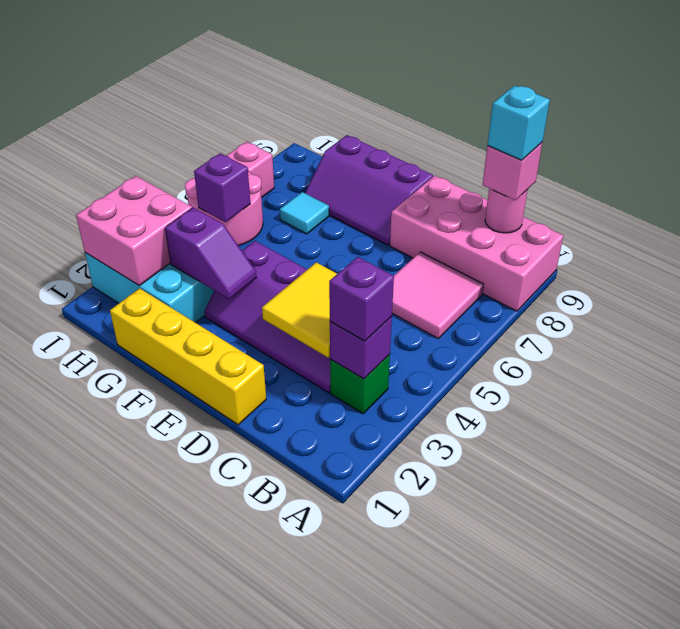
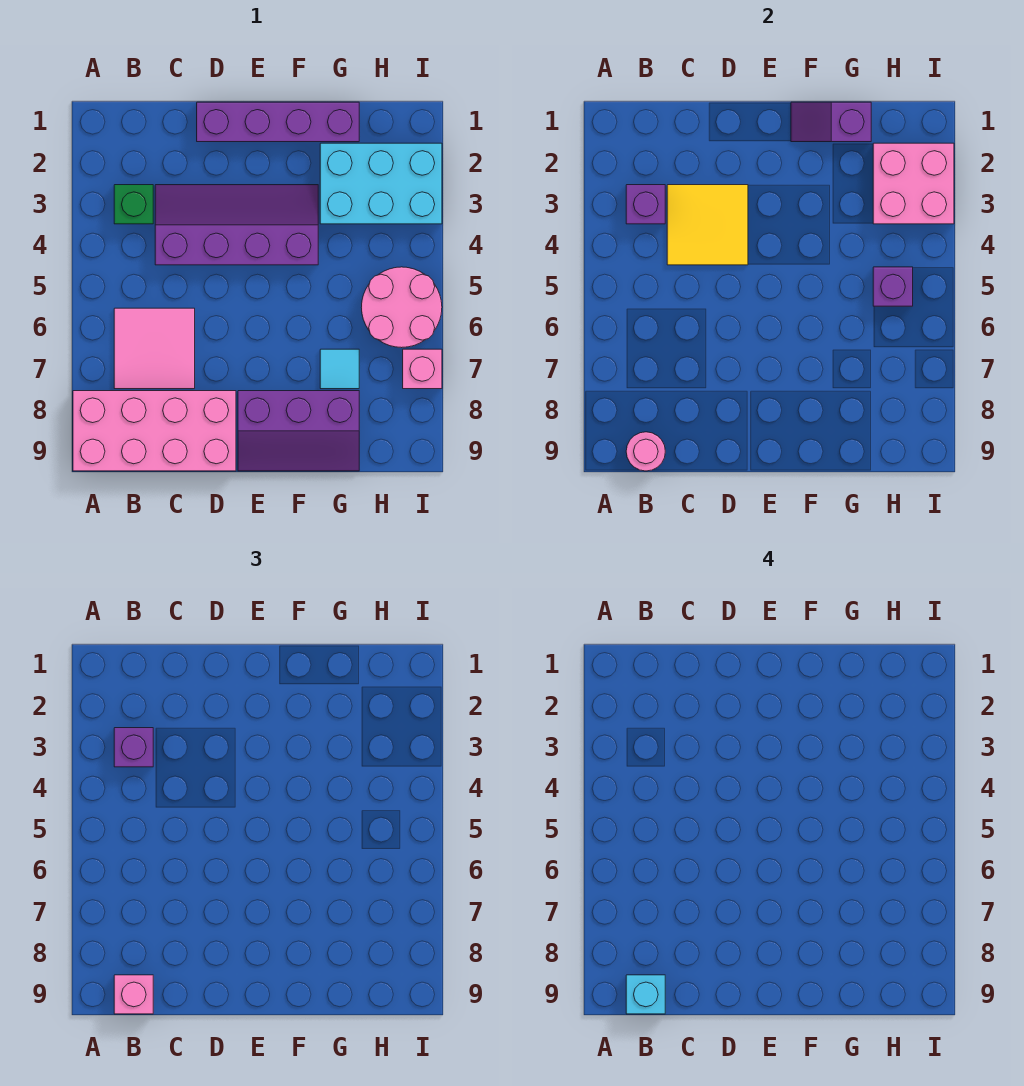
yellow 1x4 brick [110,288,266,425] -> purple 1x4 brick [197,102,359,142]
purple 2x3 slope [305,135,433,245] -> purple 2x3 slope turned to [238,391,359,471]
purple 1x2 slope [165,207,257,299] -> purple 1x2 slope moved to [791,102,871,142]

